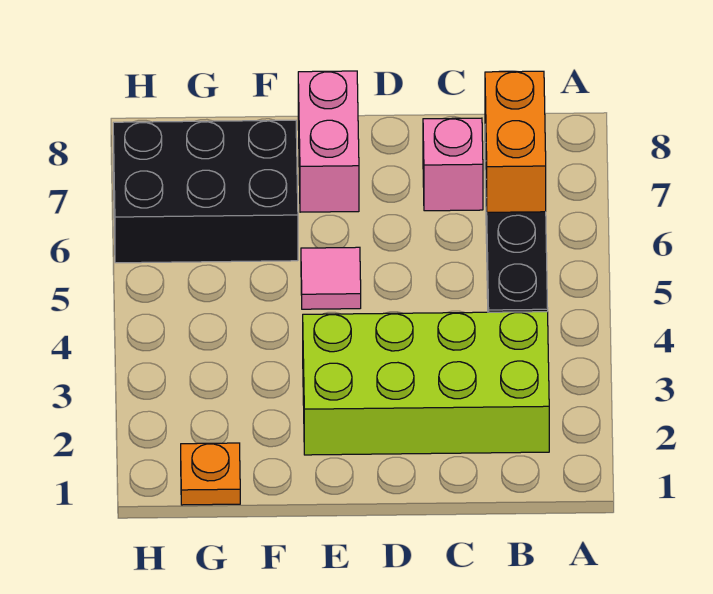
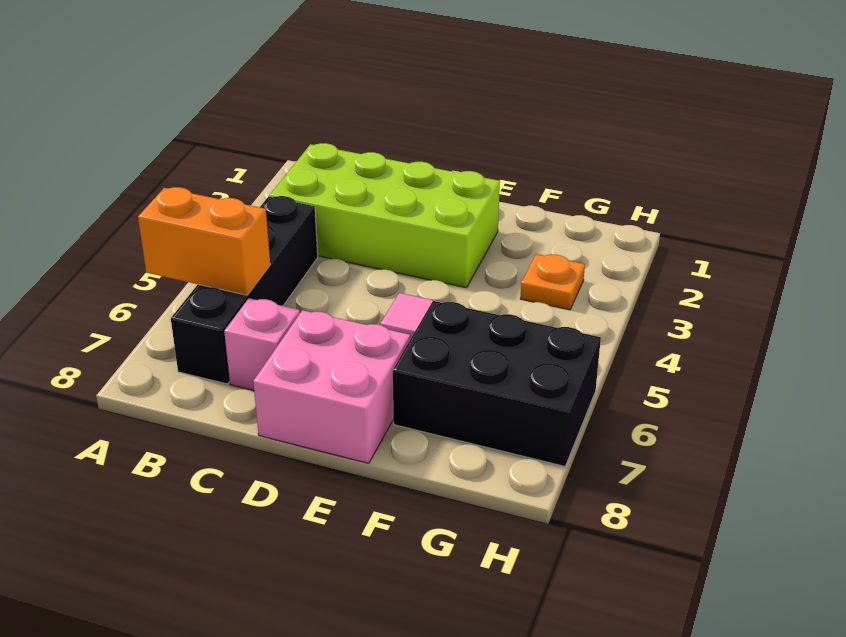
orange 1x2 brick [485,71,546,212] -> orange 1x2 brick turned to [138,187,270,295]
pink 1x2 brick [298,71,359,212] -> pink 2x2 brick [253,310,410,463]
orange 1x1 plate [181,443,240,505] -> orange 1x1 plate moved to [520,254,585,310]

